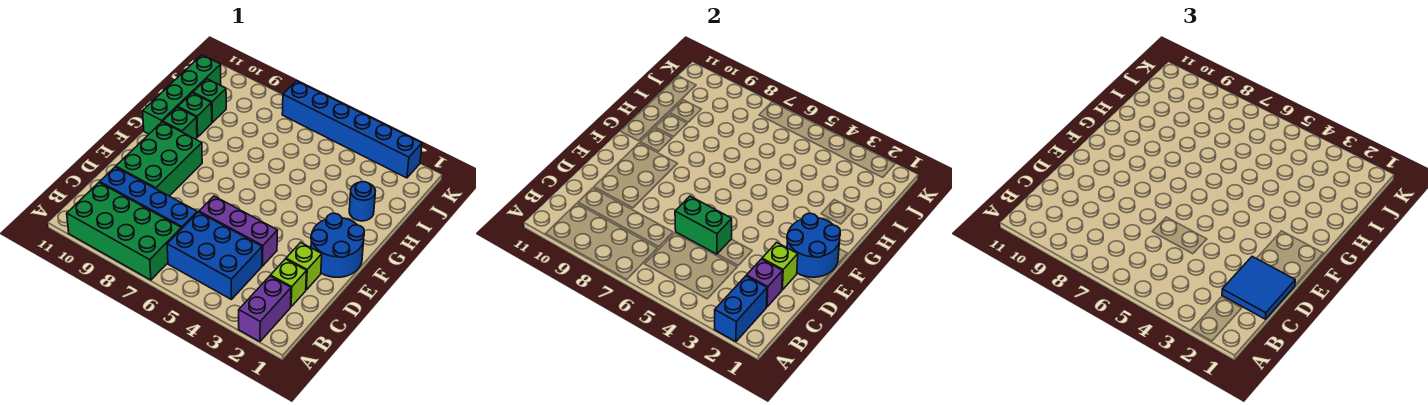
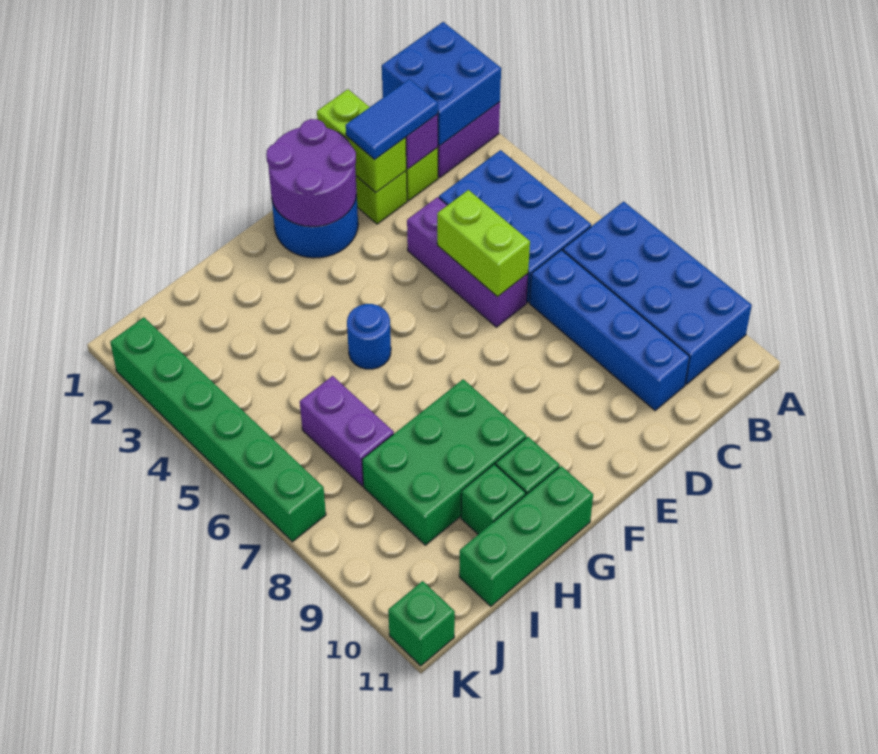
blue 1x2 brick [715,276,767,342] -> blue 2x2 brick [382,22,501,146]
green 2x4 brick [67,182,181,280] -> blue 2x4 brick [563,202,752,384]
blue 2x2 tile [1222,256,1295,319] -> blue 1x2 tile [346,79,438,160]
lime 1x1 brick [762,242,798,290] -> lime 1x2 brick [317,89,406,192]
green 1x2 brick [675,196,732,254] -> lime 1x2 brick [437,190,530,297]
green 2x3 brick [116,122,202,196] -> green 2x3 brick moved to [362,379,526,545]
blue 2x2 round brick [787,213,840,277] -> purple 2x2 round brick [266,119,357,227]
green 1x4 brick [143,55,221,134] -> green 1x3 brick [459,466,593,606]
blue 1x1 round brick [349,182,375,221] -> blue 1x1 round brick moved to [347,304,391,369]
none -> purple 1x2 brick [300,376,394,486]
green 1x1 brick [193,79,226,122] -> green 1x1 brick moved to [388,581,455,666]
blue 1x6 brick [282,81,422,178] -> green 1x6 brick [110,317,326,542]

